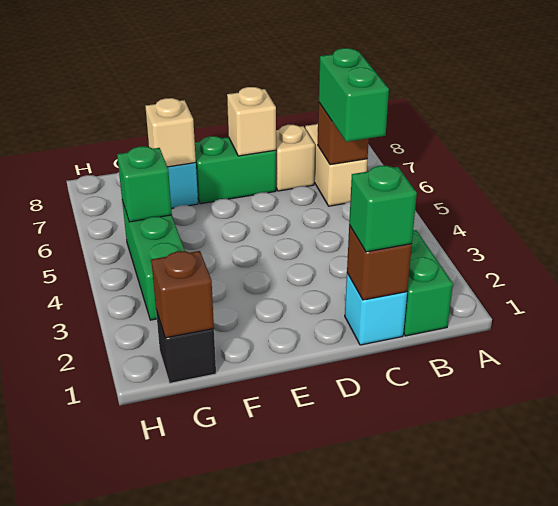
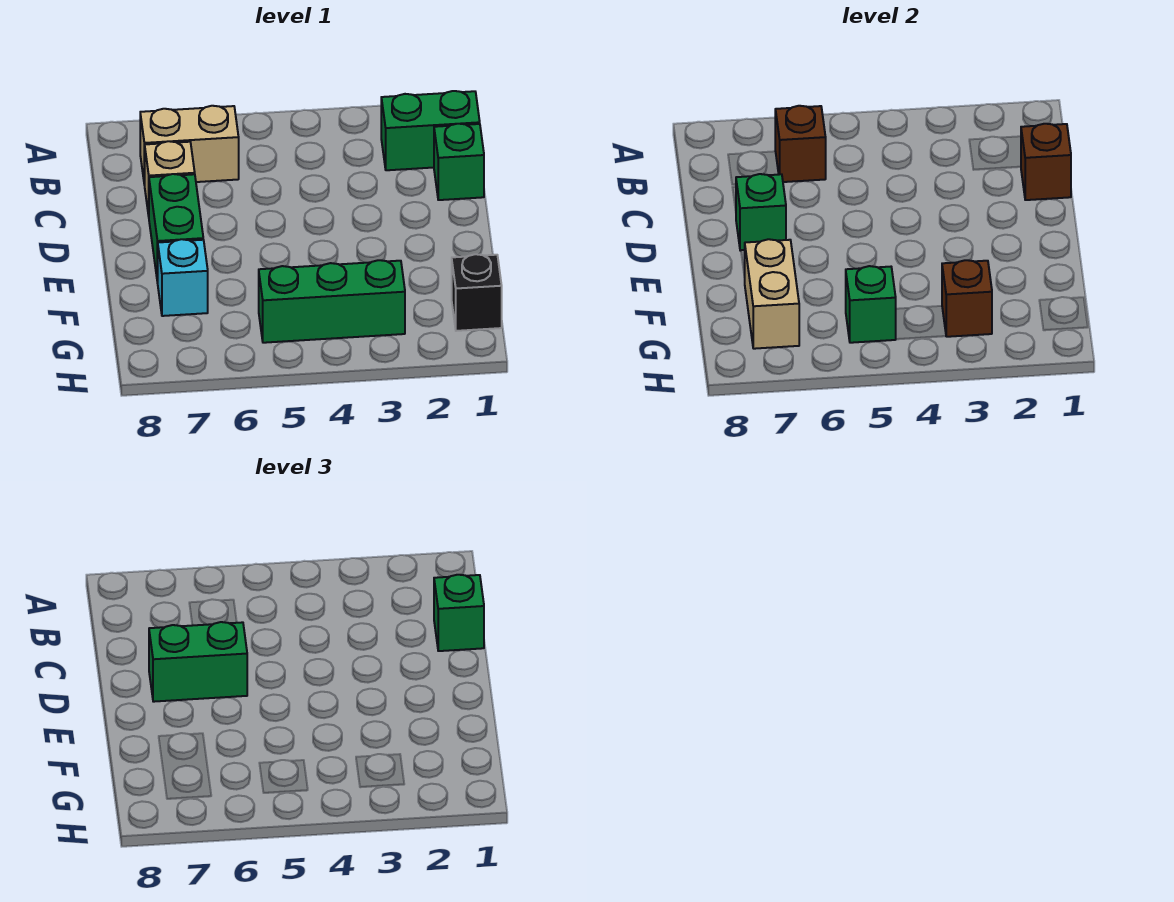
green 1x2 brick [319,48,389,142] -> green 1x2 brick moved to [149,622,247,702]
cyan 1x1 brick [345,273,407,345] -> green 1x1 brick [434,124,484,200]
tan 1x1 brick [227,87,276,156] -> green 1x1 brick [736,174,786,251]
tan 1x1 brick [145,98,196,167] -> tan 1x2 brick [745,239,799,349]
brown 1x1 brick [151,251,214,338] -> brown 1x1 brick moved to [942,260,992,337]

